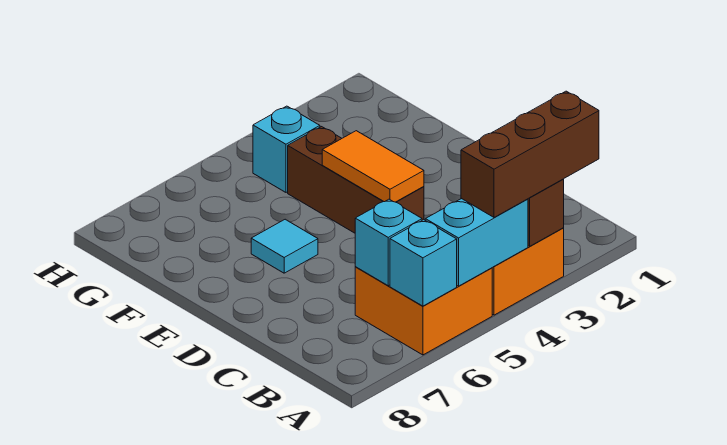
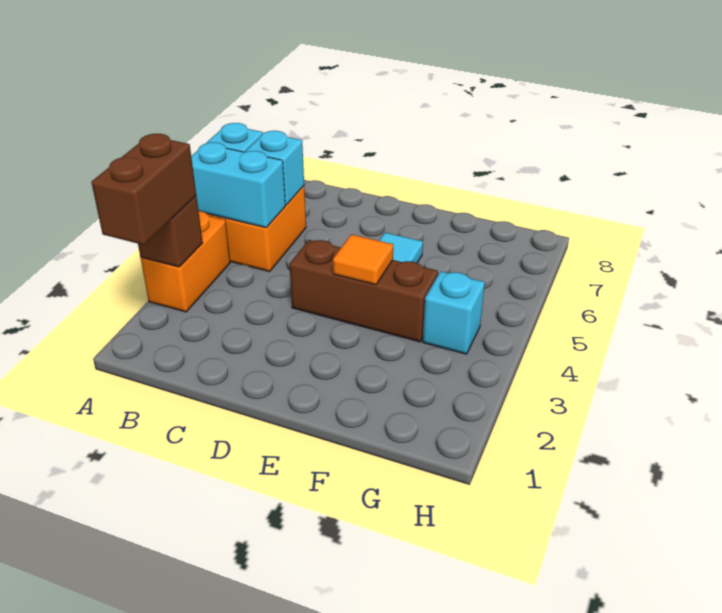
brown 1x3 brick [461,91,599,217] -> brown 1x2 brick [91,134,196,245]
cyan 1x2 brick [425,198,528,286] -> cyan 1x2 brick turned to [191,142,285,228]
orange 1x2 tile [322,131,424,202] -> orange 1x1 tile [333,234,393,285]

